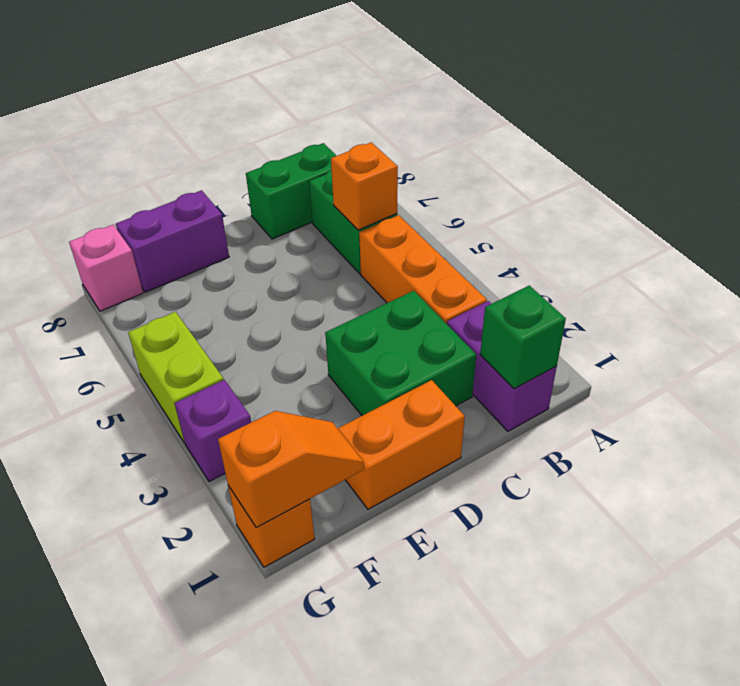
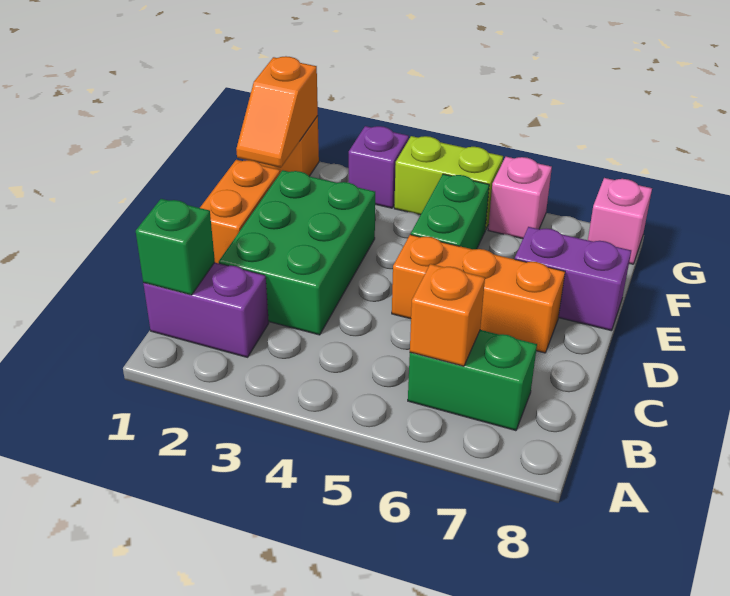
orange 1x3 brick [359,215,487,324] -> orange 1x3 brick moved to [392,235,565,353]
green 1x2 brick [246,143,336,239] -> green 1x2 brick moved to [411,174,489,249]
green 2x2 brick [325,291,476,416] -> green 2x3 brick [219,170,375,335]
purple 1x2 brick [116,190,229,292] -> purple 1x2 brick turned to [515,227,631,331]
none -> pink 1x1 brick [488,157,552,239]

